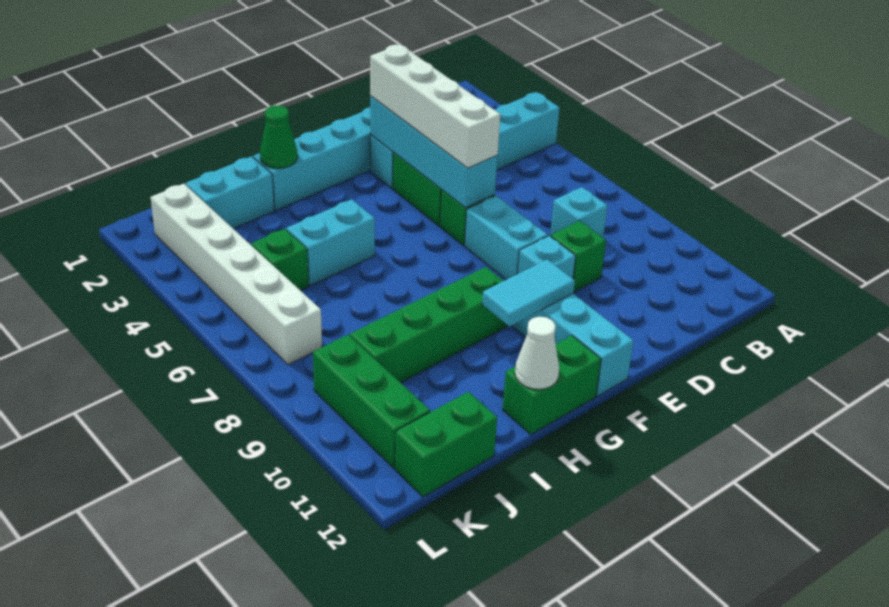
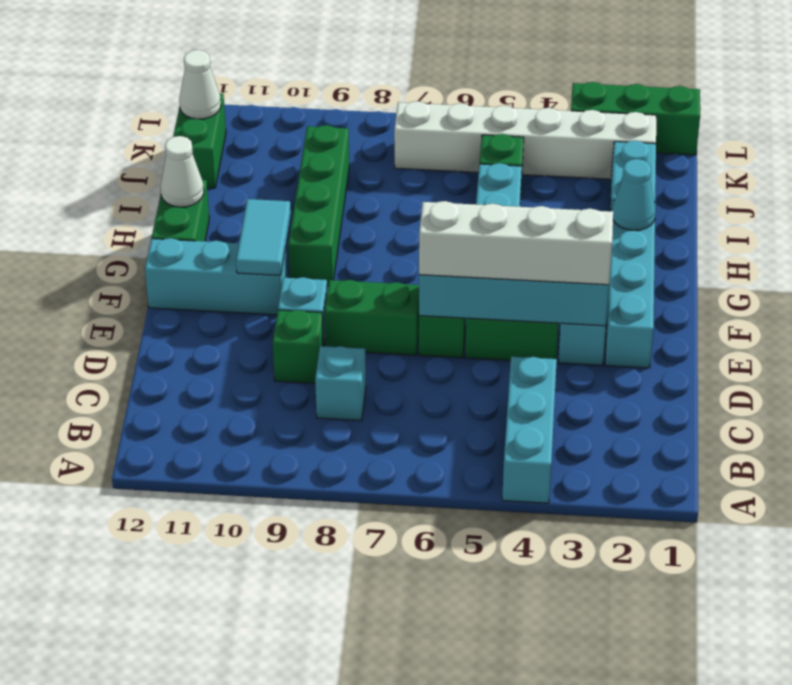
cyan 1x2 brick [465,196,548,280] -> green 1x2 brick [325,280,419,355]
green 1x1 cone [260,105,298,169] -> cyan 1x1 cone [612,159,656,230]
green 1x3 brick [313,335,430,468] -> green 1x3 brick moved to [571,82,700,155]
none -> white 1x1 cone [179,50,221,119]

